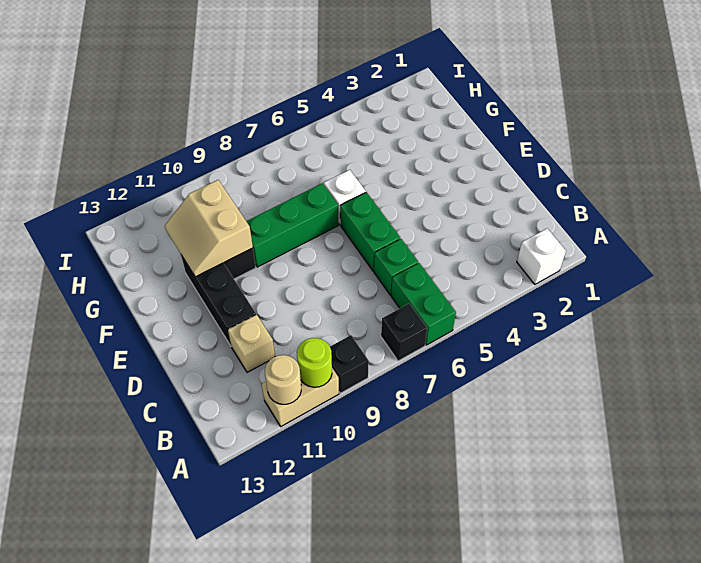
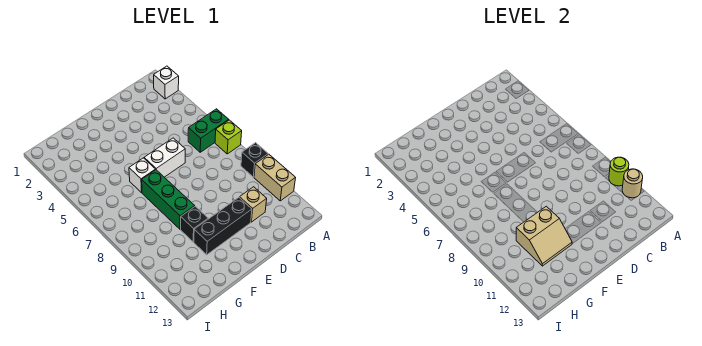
black 1x1 brick [381,303,427,361] -> lime 1x1 brick [215,120,242,154]
green 1x1 brick [374,239,418,295] -> none
green 1x2 brick [340,192,400,271] -> white 1x2 brick [144,138,185,177]

